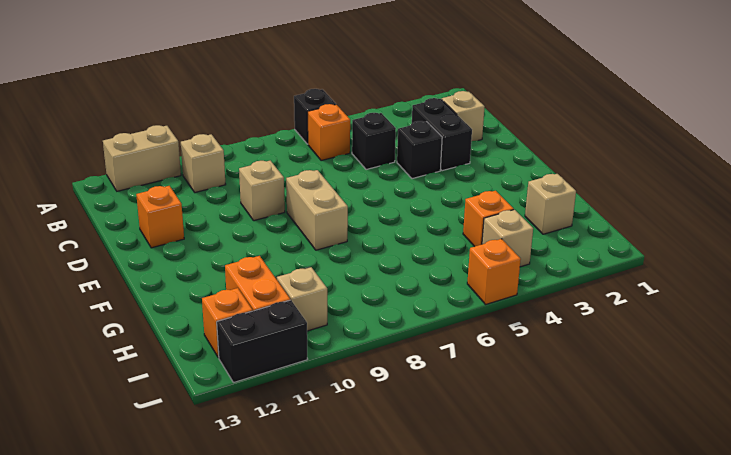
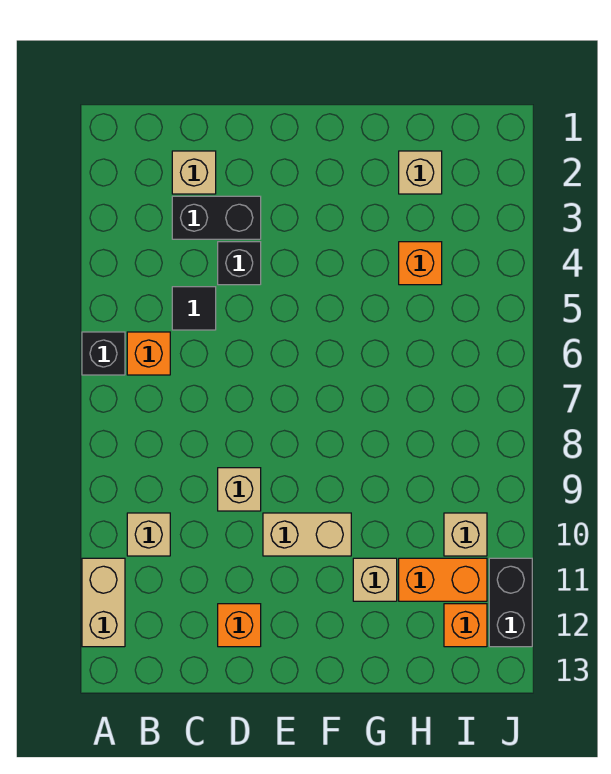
black 1x1 brick [352,113,396,170] -> black 1x1 tile [172,287,216,330]
tan 1x2 brick [286,170,348,250] -> tan 1x2 brick moved to [263,513,351,556]
tan 1x1 brick [482,210,533,267] -> tan 1x1 brick moved to [353,558,397,601]
orange 1x1 brick [467,239,521,304] -> none

